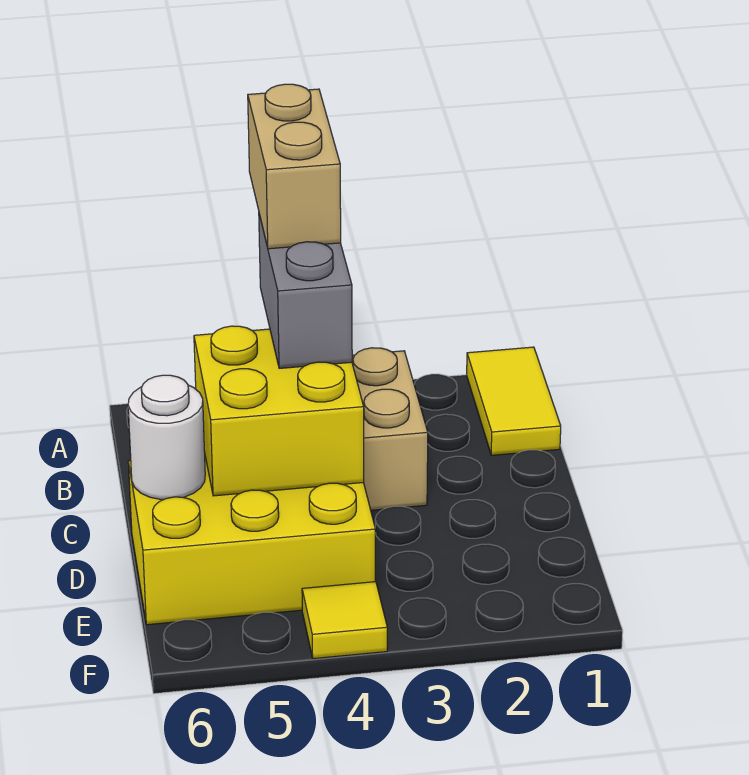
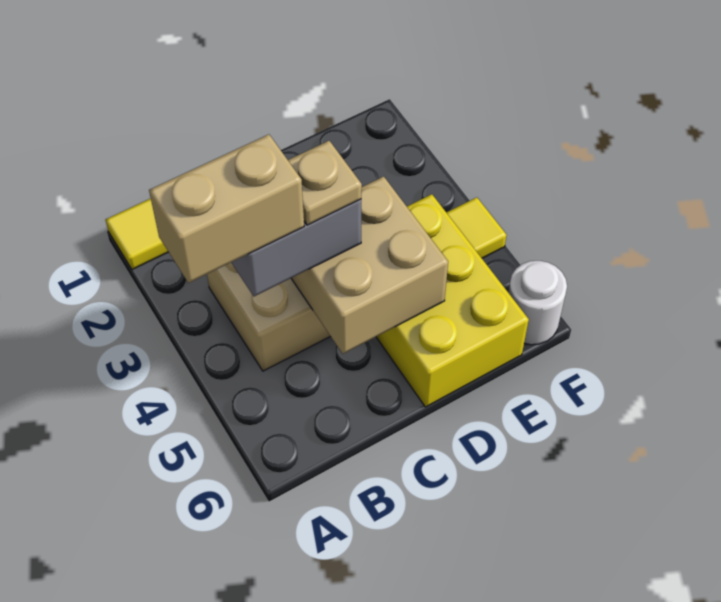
yellow 2x2 brick [194,326,364,496] -> tan 2x2 brick [291,176,448,354]
none -> tan 1x1 plate [288,141,362,225]
white 1x1 round brick [128,375,205,499] -> white 1x1 round brick moved to [508,261,567,345]

